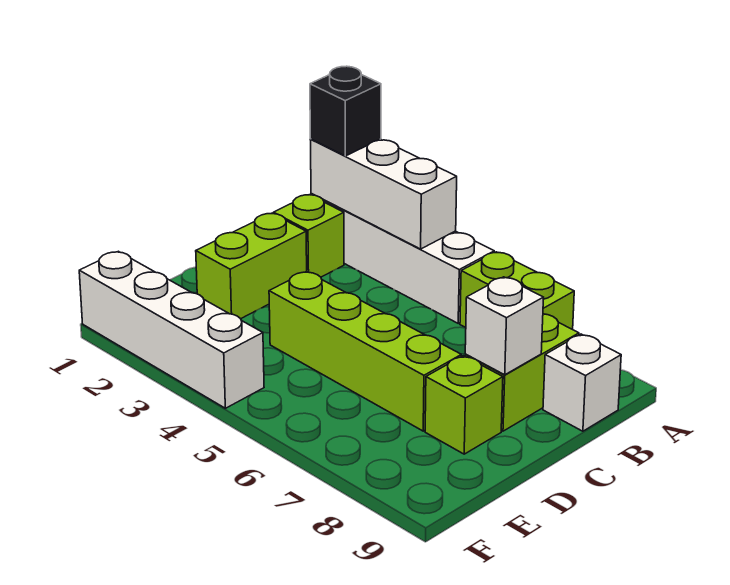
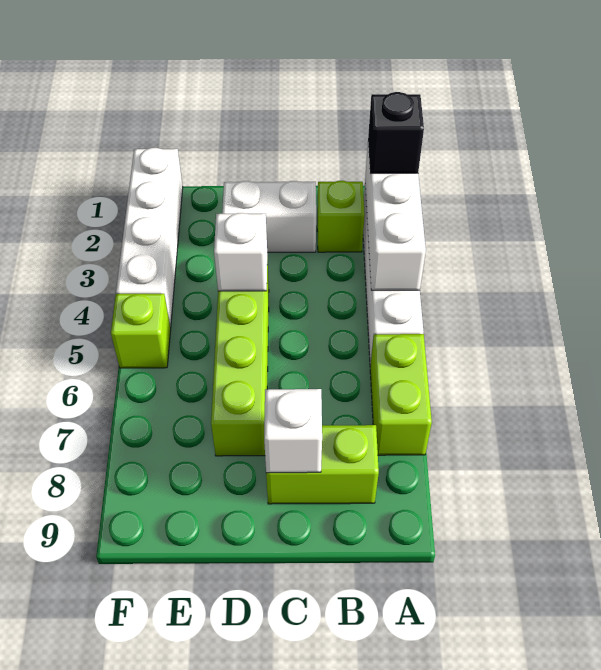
white 1x1 brick [543,334,621,431] -> white 1x1 brick moved to [214,213,267,291]
lime 1x2 brick [196,213,307,319] -> white 1x2 brick [222,181,316,252]
lime 1x1 brick [425,356,503,454] -> lime 1x1 brick moved to [111,294,171,368]

